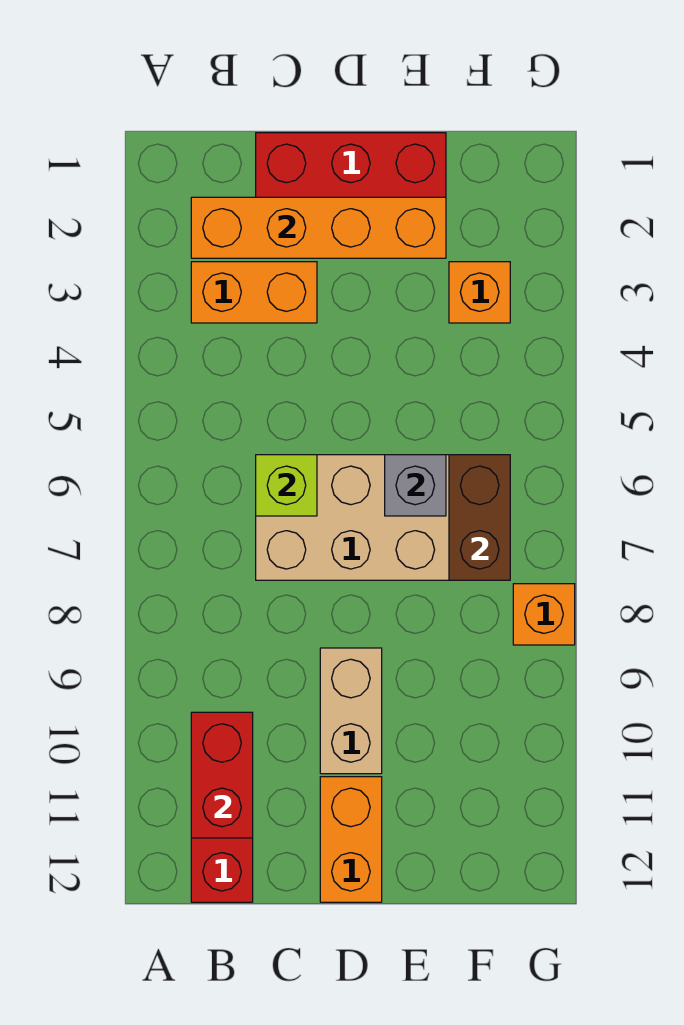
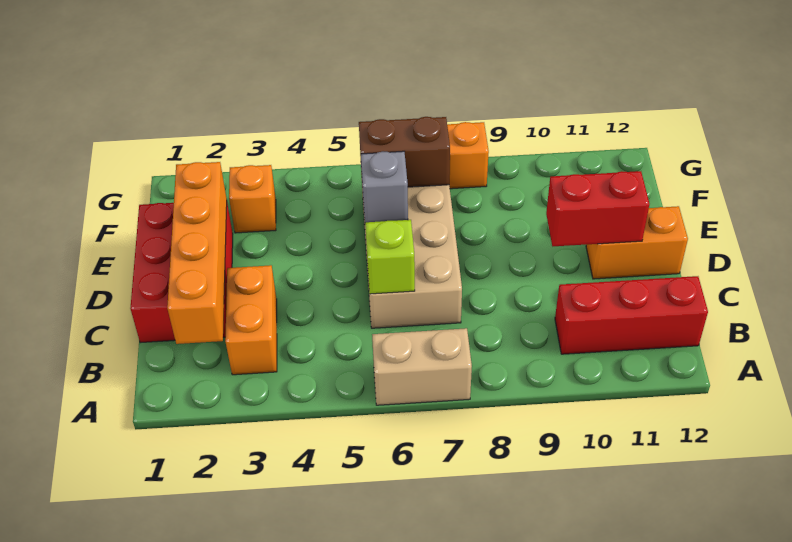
red 1x2 brick [191,712,253,838] -> red 1x2 brick moved to [546,171,649,246]
tan 1x2 brick [320,648,382,774] -> tan 1x2 brick moved to [372,328,472,405]

